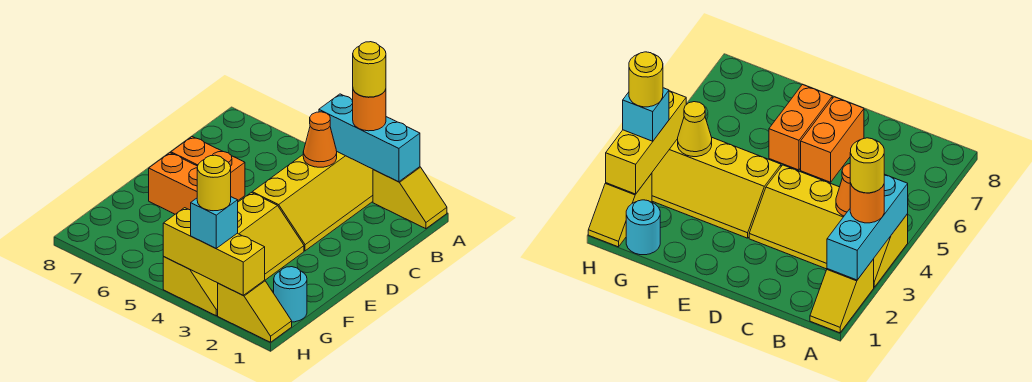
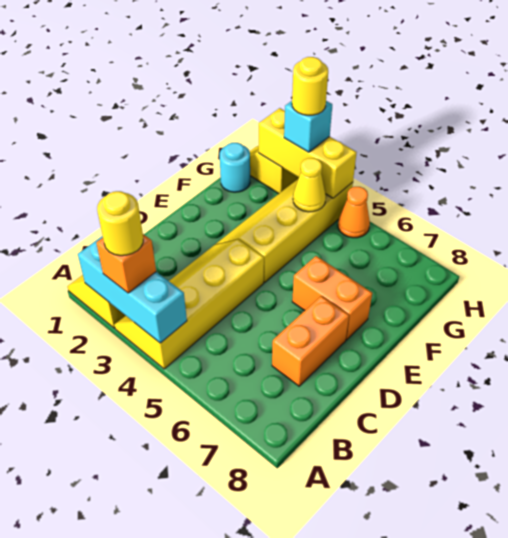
orange 1x1 round brick [353,89,386,131] -> orange 1x1 brick [96,234,156,293]
orange 1x1 cone [303,112,337,167] -> orange 1x1 cone moved to [338,187,370,238]
orange 1x2 brick [171,137,245,200] -> orange 1x2 brick turned to [272,296,349,386]

